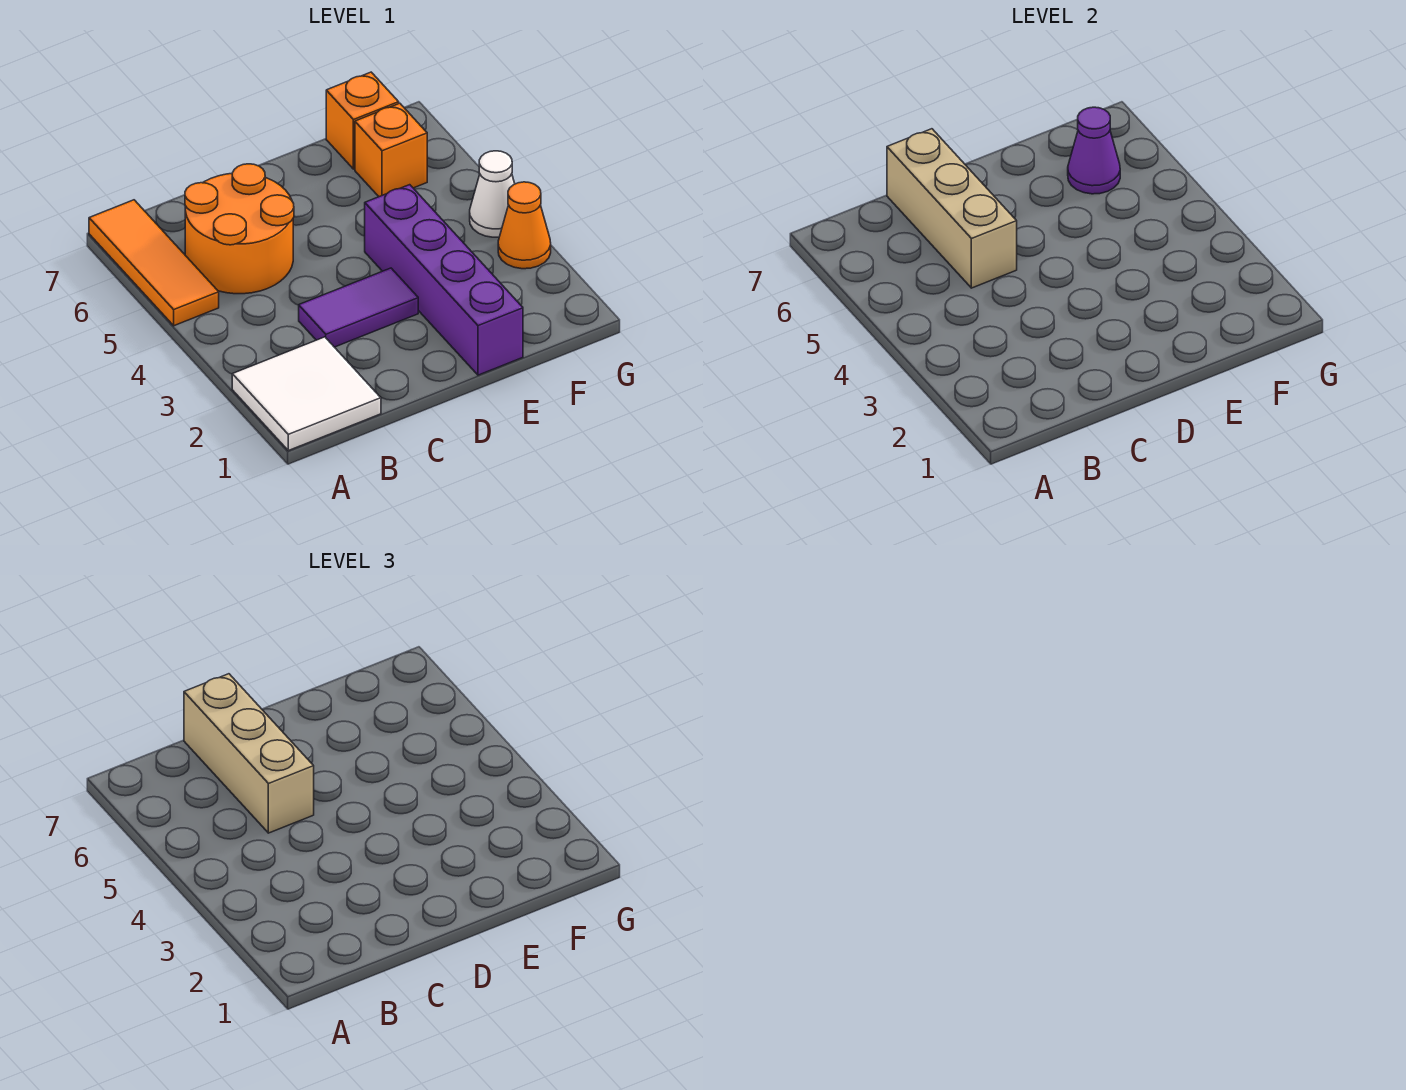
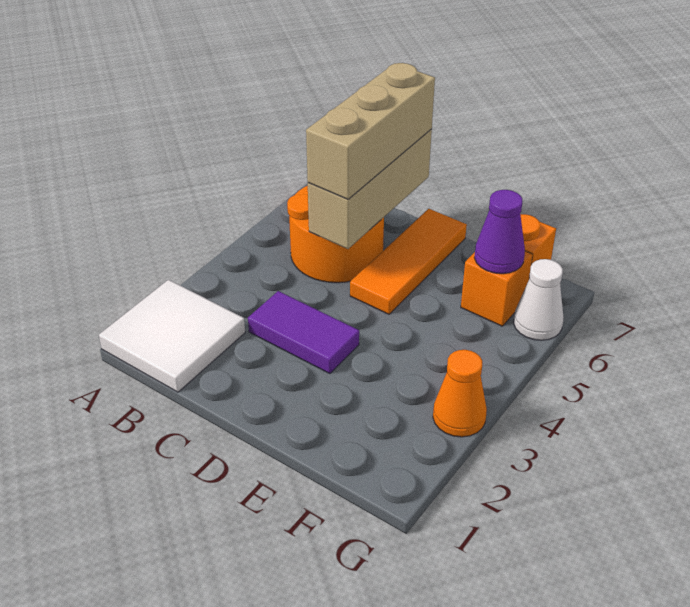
orange 1x3 tile [89,200,219,326] -> orange 1x3 tile moved to [350,209,467,314]
purple 1x4 brick [365,185,523,375] -> none
white 1x1 cone [470,151,515,237] -> white 1x1 cone moved to [514,259,563,340]

